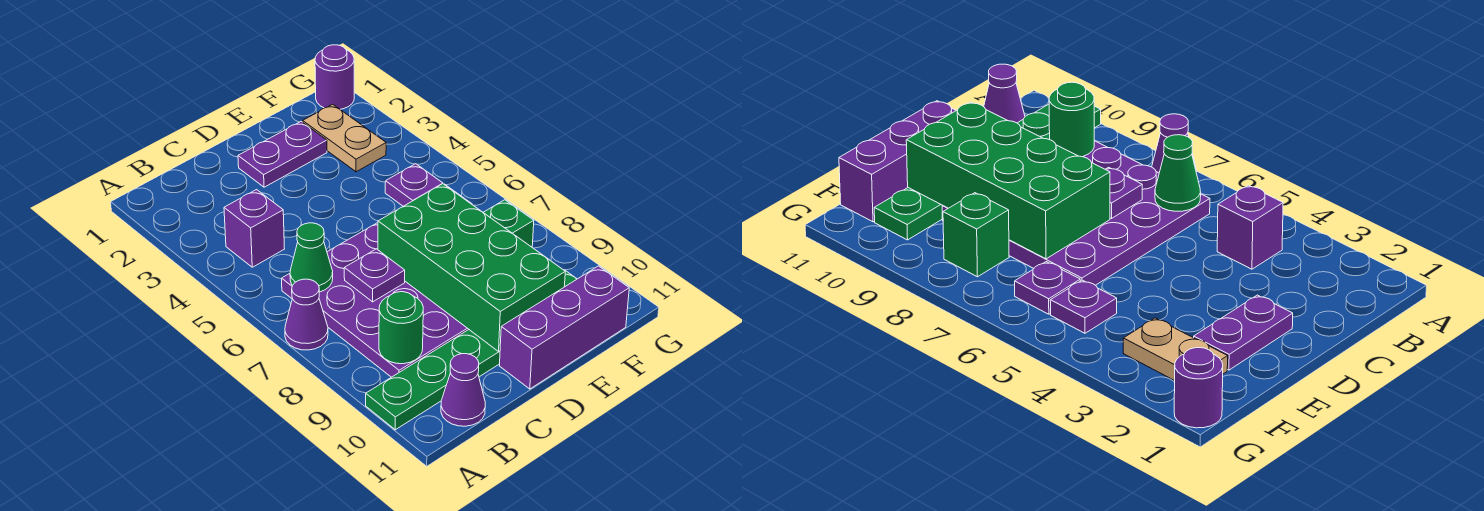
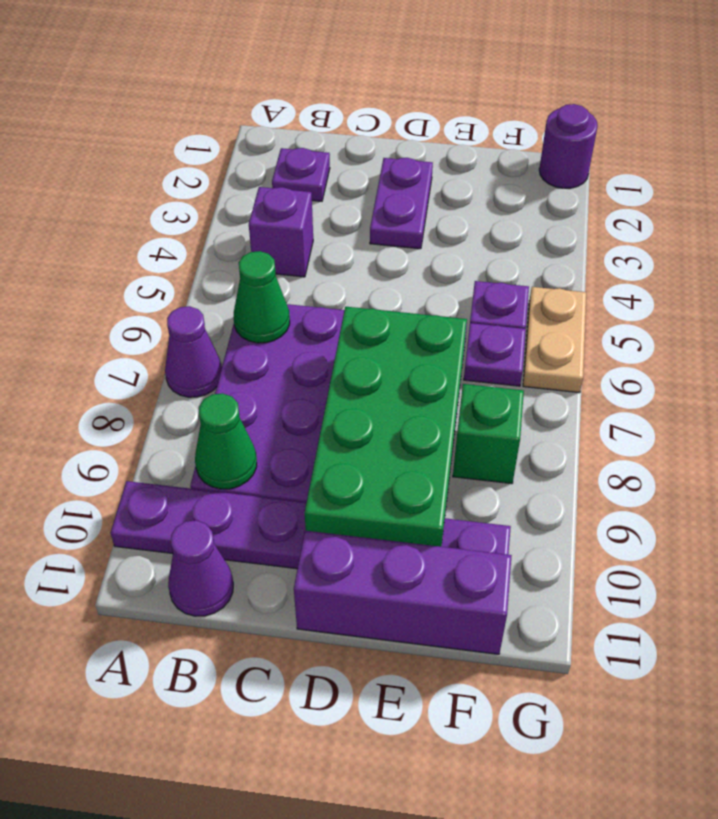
green 1x6 plate [366,270,577,430] -> purple 1x6 plate [111,481,511,569]
green 1x1 round brick [379,292,423,364] -> green 1x1 cone [195,393,257,489]
purple 1x1 plate [344,249,405,302] -> purple 1x1 plate moved to [272,148,330,201]
purple 1x2 plate [238,122,327,187] -> purple 1x2 plate turned to [370,158,433,249]
tan 1x2 plate [303,104,386,172] -> tan 1x2 plate moved to [523,287,586,393]

